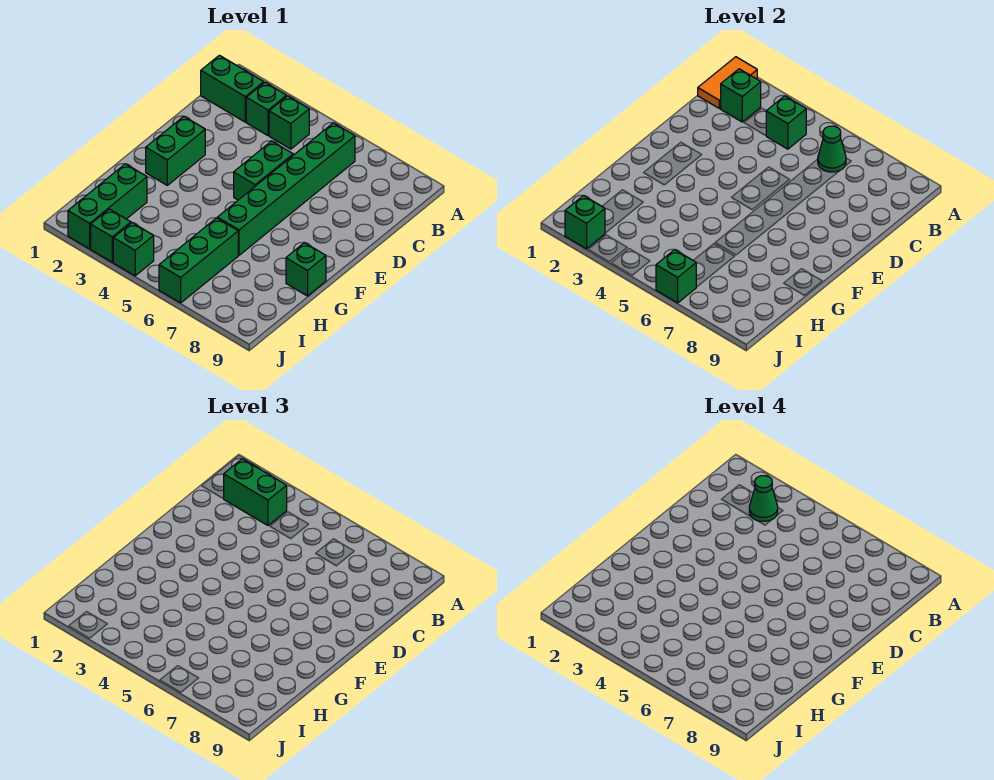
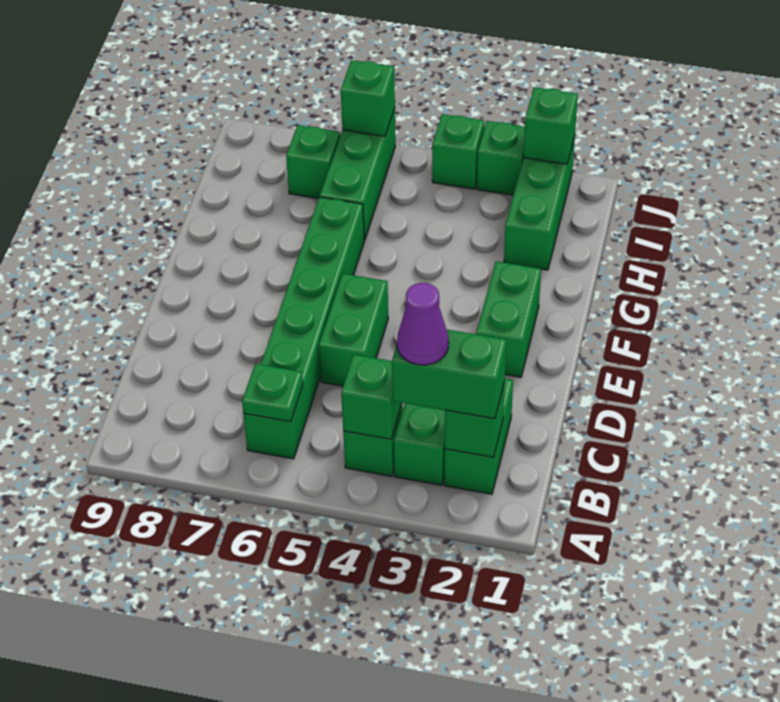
orange 1x2 tile [698,57,757,109] -> none
green 1x2 brick [201,55,264,122] -> green 1x2 brick turned to [444,379,513,494]
green 1x1 cone [749,476,778,521] -> purple 1x1 cone [397,283,449,365]
green 1x1 cone [818,126,846,172] -> green 1x1 plate [242,364,303,422]
green 1x1 brick [286,243,326,296] -> green 1x1 brick moved to [286,125,340,198]

